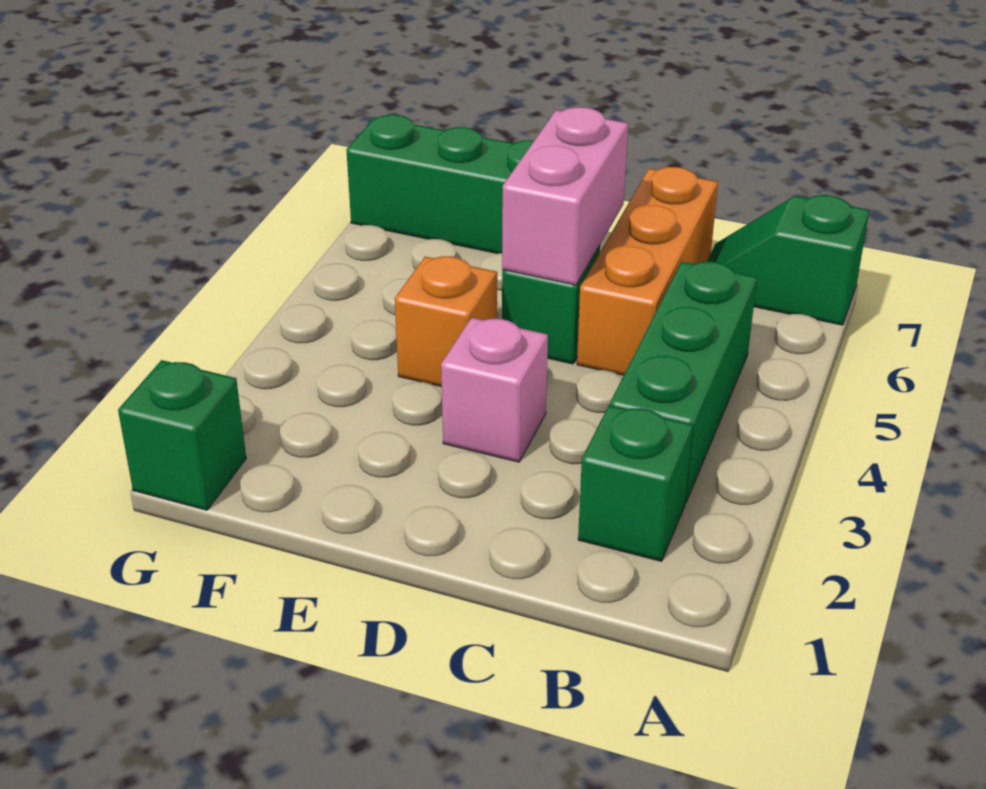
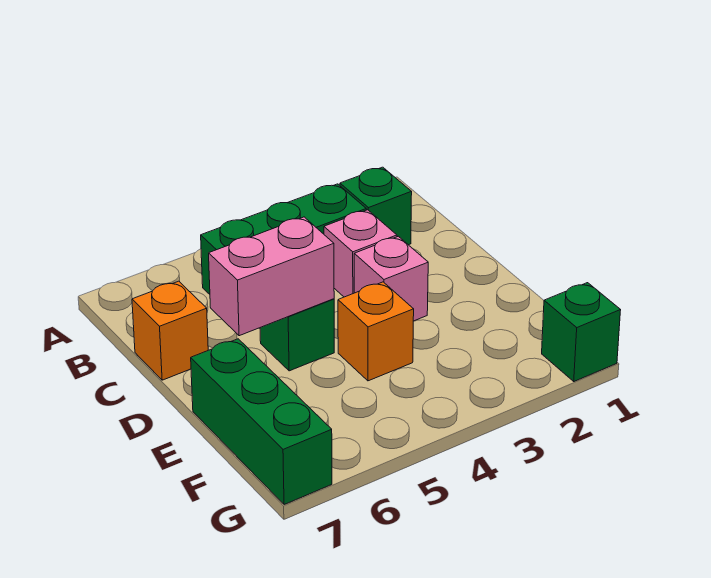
green 1x2 slope [707,195,869,325] -> none
none -> pink 1x1 brick [324,210,397,297]
orange 1x3 brick [577,167,718,375] -> orange 1x1 brick [132,281,208,380]

